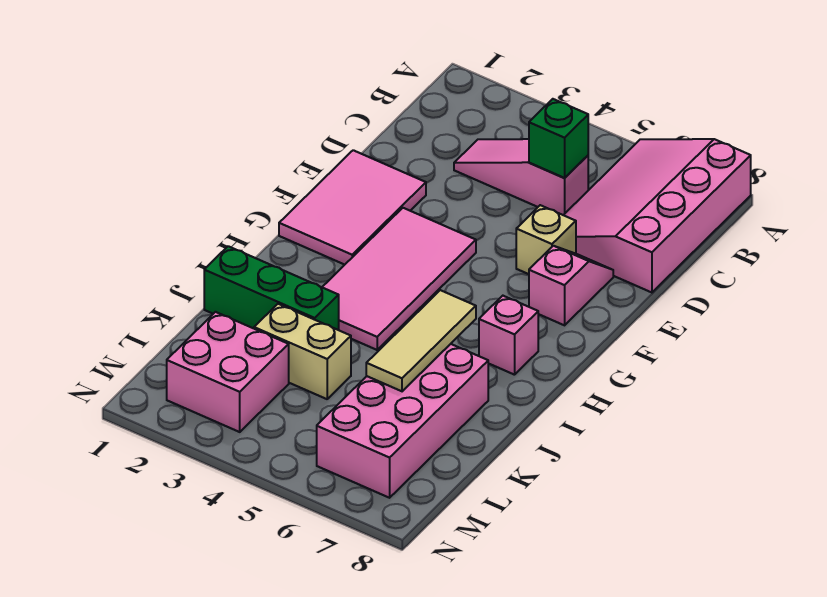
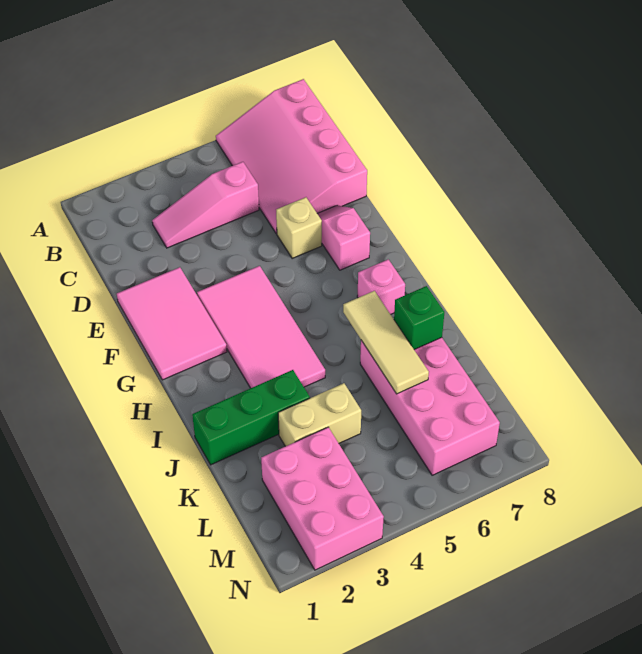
green 1x1 brick [529,99,588,178] -> green 1x1 brick moved to [394,286,444,350]
pink 2x2 brick [167,312,289,432] -> pink 2x3 brick [261,427,384,570]

